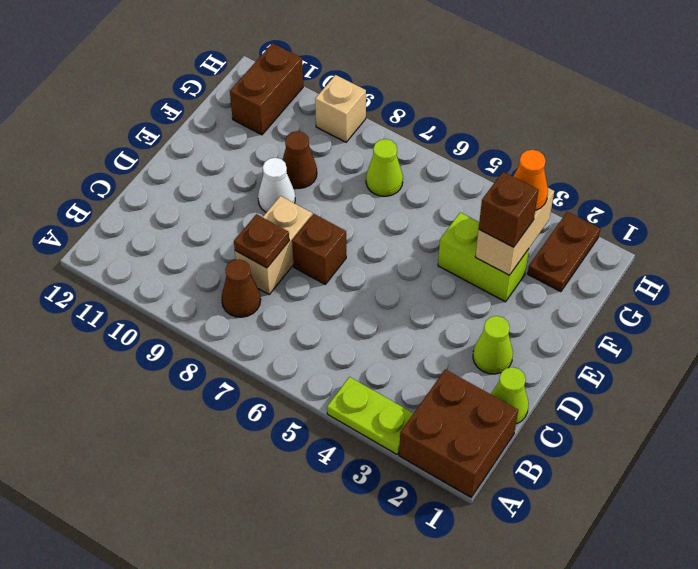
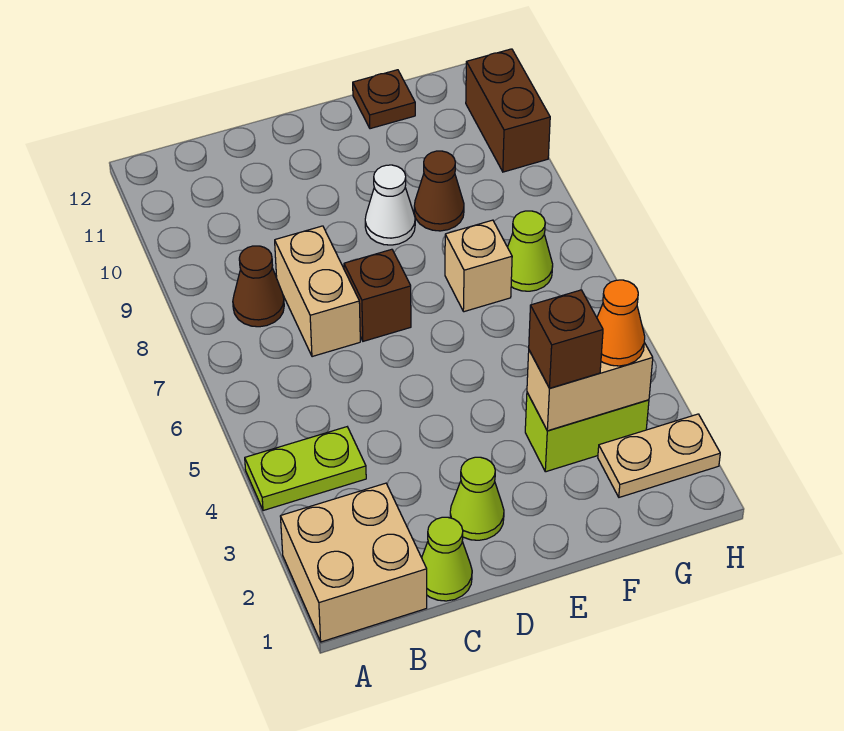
brown 2x2 brick [399,369,518,497] -> tan 2x2 brick [280,483,427,642]
lime 1x2 plate [327,377,414,454] -> lime 1x2 plate turned to [245,427,366,511]
tan 1x2 brick [235,196,312,294] -> tan 1x2 brick turned to [275,226,360,357]
brown 1x1 plate [234,214,289,268] -> brown 1x1 plate moved to [353,70,415,129]
lime 1x2 brick [438,212,529,302] -> lime 1x2 brick turned to [525,393,649,472]
brown 1x2 plate [528,212,600,292] -> tan 1x2 plate [598,414,720,497]
brown 1x2 brick [230,43,303,135] -> brown 1x2 brick turned to [466,49,550,172]
tan 1x1 brick [315,75,366,142] -> tan 1x1 brick moved to [445,220,512,312]

